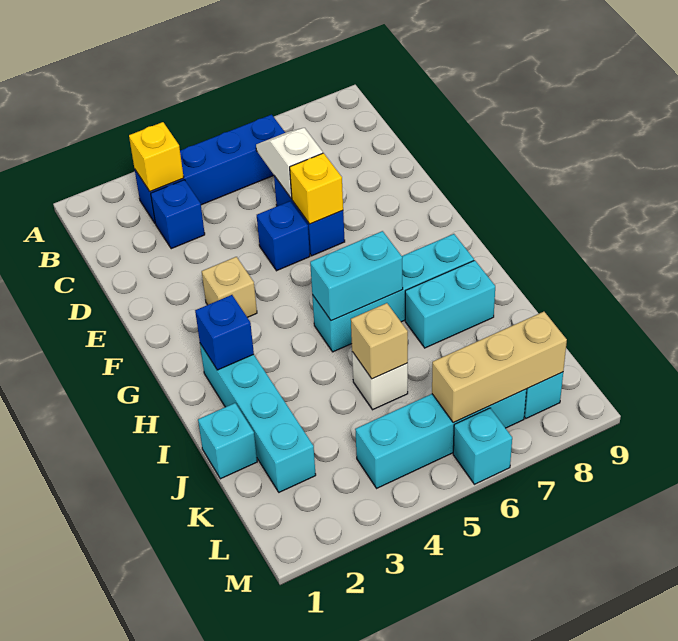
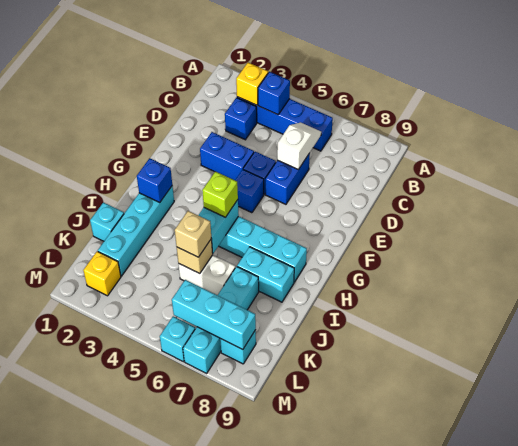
none -> blue 1x1 brick [258,72,290,115]
none -> blue 1x2 brick [200,132,254,180]
yellow 1x1 brick [290,153,343,224] -> yellow 1x1 brick moved to [83,251,121,296]
tan 1x1 brick [202,257,257,317] -> tan 1x1 brick moved to [175,211,211,257]
none -> blue 1x1 brick [235,170,264,213]
cyan 1x2 brick [310,231,403,321] -> cyan 1x2 brick turned to [198,200,239,253]
none -> lime 1x1 brick [202,172,238,217]
white 1x1 brick [352,352,408,410] -> white 1x2 brick [178,255,235,295]
cyan 1x4 brick [355,389,526,488] -> cyan 1x4 brick turned to [183,267,259,373]
tan 1x3 brick [432,312,567,423] -> cyan 1x3 brick [172,280,256,350]

